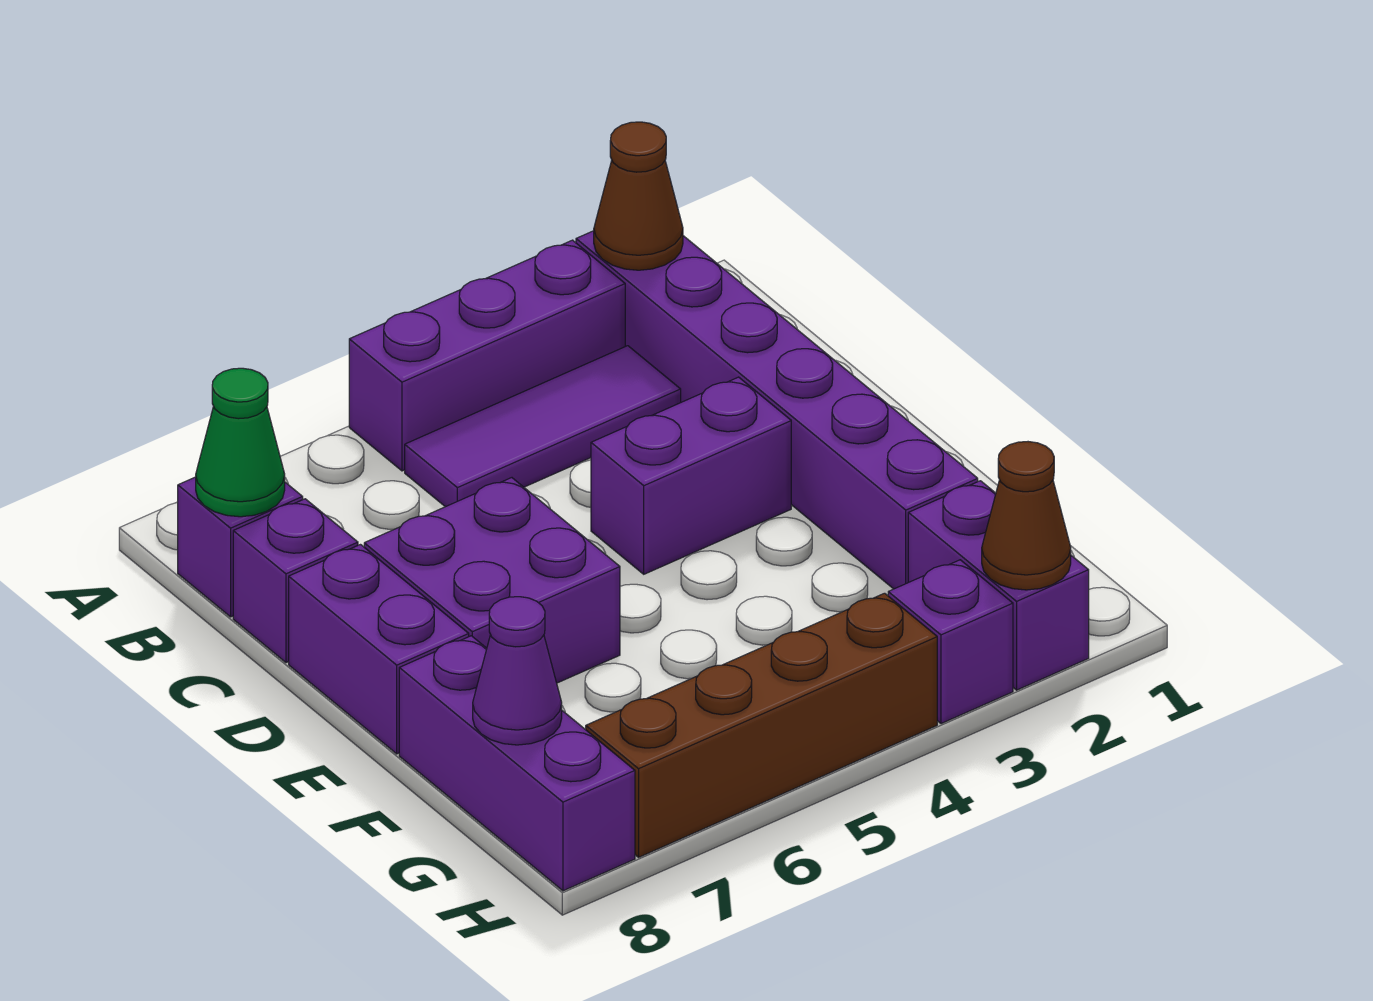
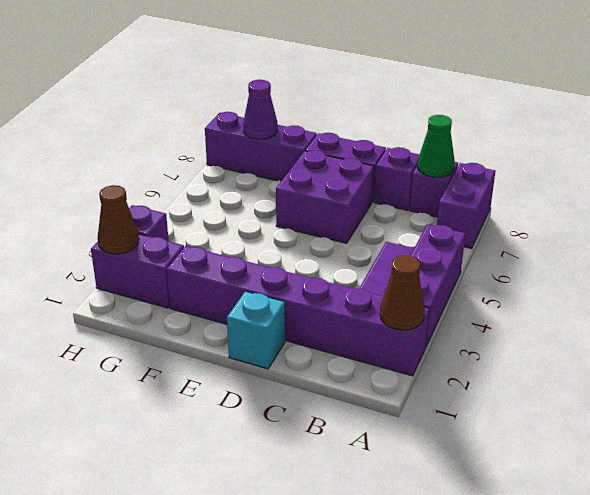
none -> cyan 1x1 brick [227,291,285,369]
purple 1x2 brick [591,377,791,574] -> purple 1x2 brick moved to [437,163,495,248]
brown 1x4 brick [586,593,937,857] -> none

